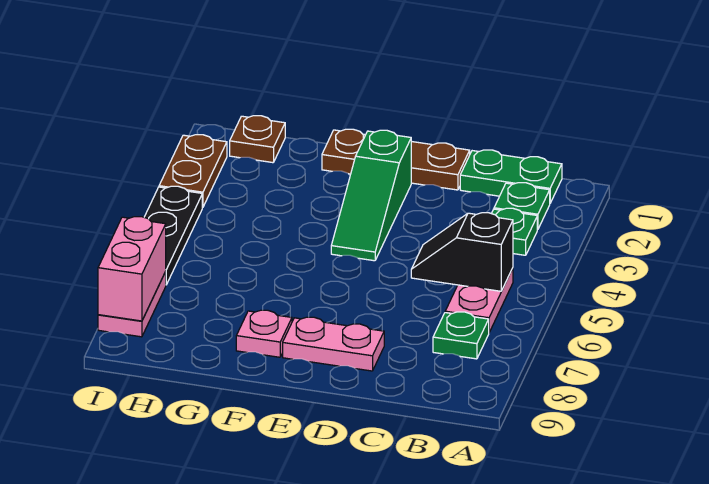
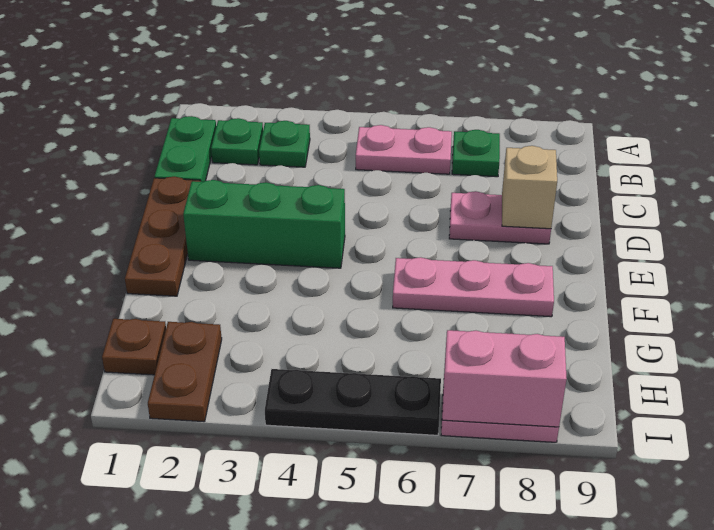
black 1x2 slope [411,213,513,291] -> none
pink 1x2 plate [283,317,384,371] -> pink 1x2 plate turned to [449,191,551,244]
none -> tan 1x1 brick [502,146,557,229]
green 1x3 slope [331,130,411,261] -> green 1x3 brick [183,180,345,268]
pink 1x1 plate [236,310,292,357] -> pink 1x3 plate [393,257,554,317]
brown 1x2 plate [159,134,227,207] -> brown 1x2 plate turned to [148,322,222,422]

